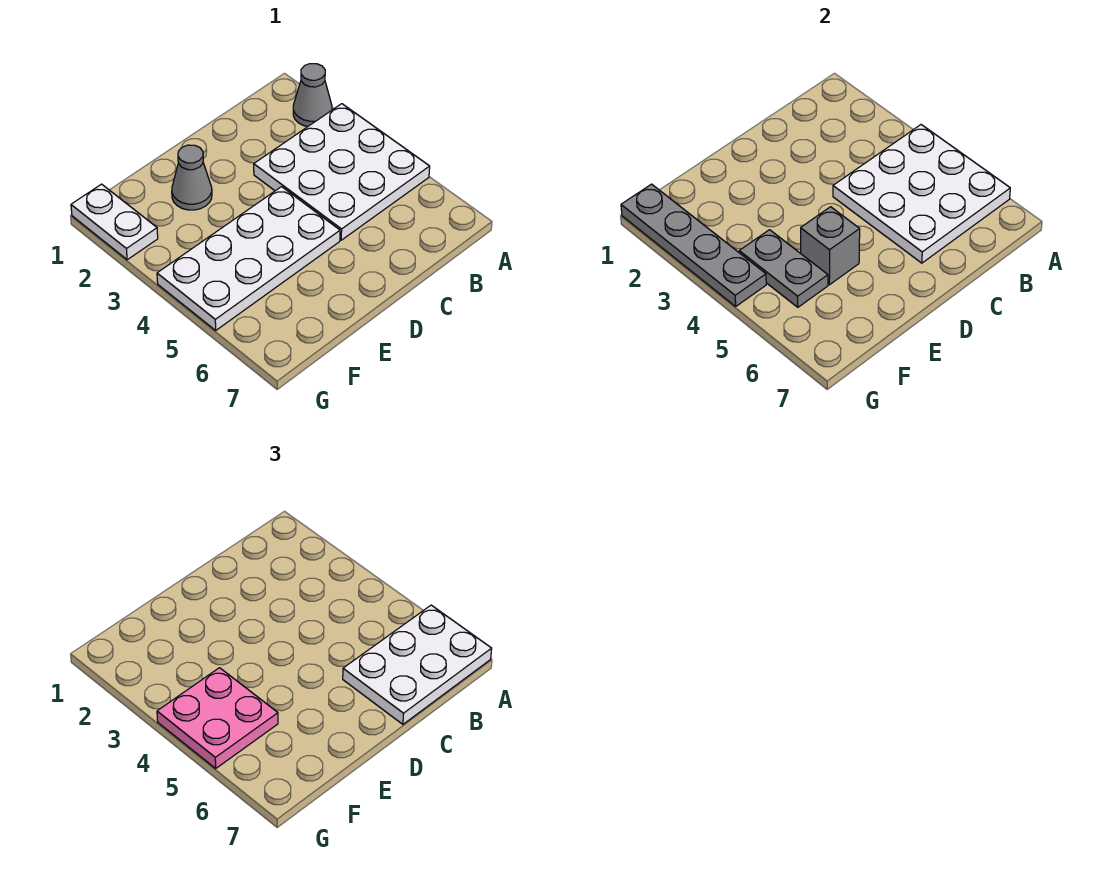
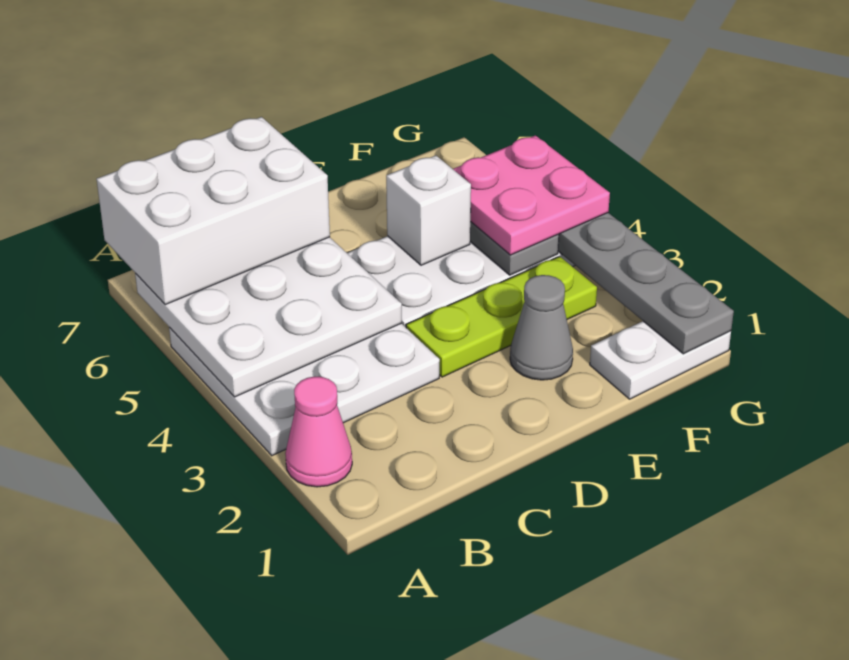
grey 1x1 cone [293,64,332,127] -> pink 1x1 cone [285,377,352,487]
white 2x3 plate [343,605,492,724] -> white 2x3 brick [97,117,330,305]
none -> lime 1x3 plate [406,256,597,377]
grey 1x1 brick [801,207,860,285] -> white 1x1 brick [386,155,471,265]
white 1x2 plate [71,184,158,260] -> white 1x2 plate turned to [590,321,731,399]

